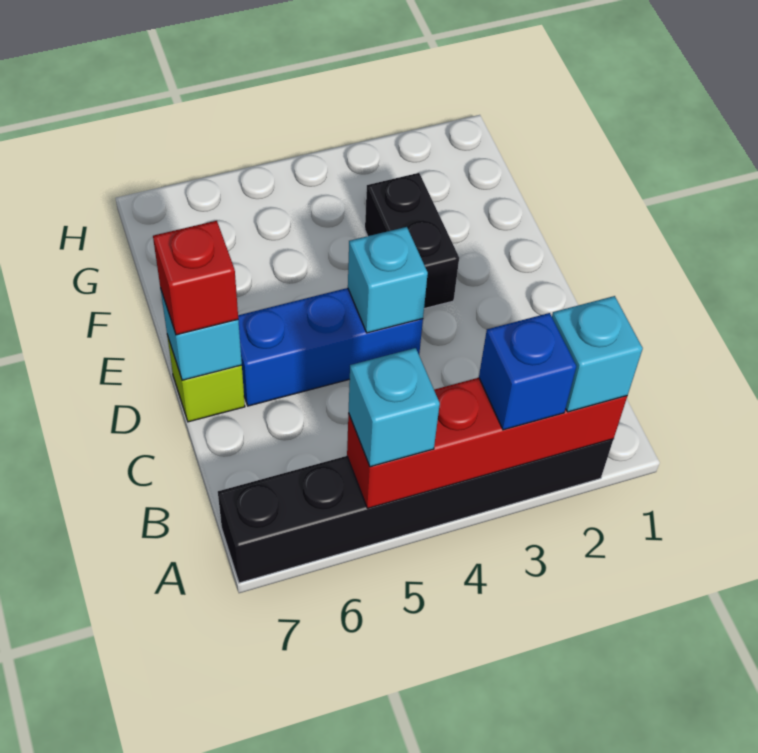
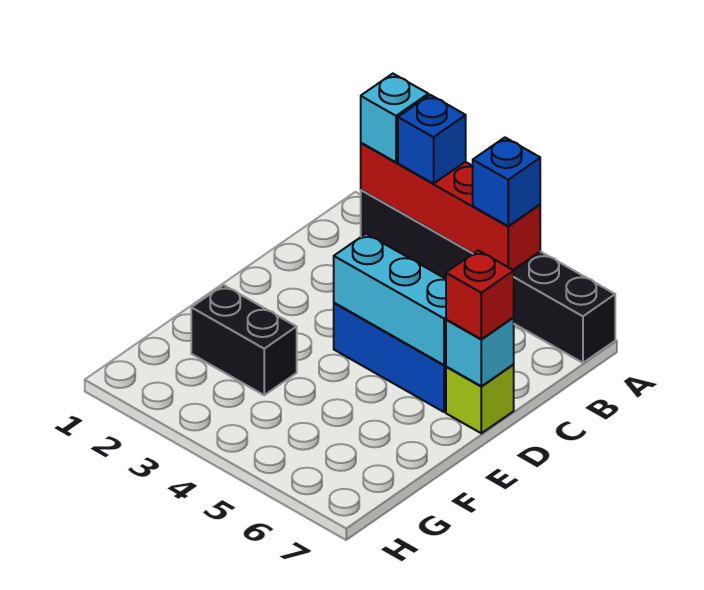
cyan 1x1 brick [349,348,440,467] -> blue 1x1 brick [473,138,540,226]
cyan 1x1 brick [348,227,428,333] -> cyan 1x3 brick [334,234,446,365]
black 1x2 brick [365,173,459,309] -> black 1x2 brick turned to [191,285,297,395]

